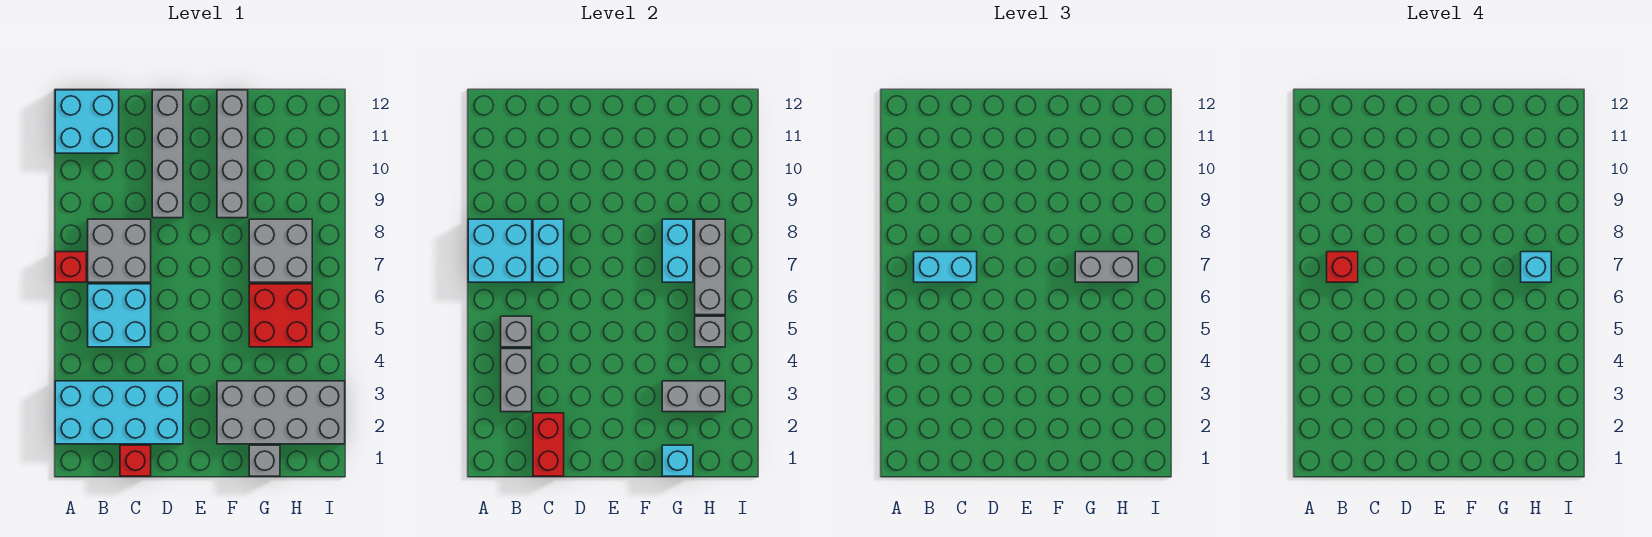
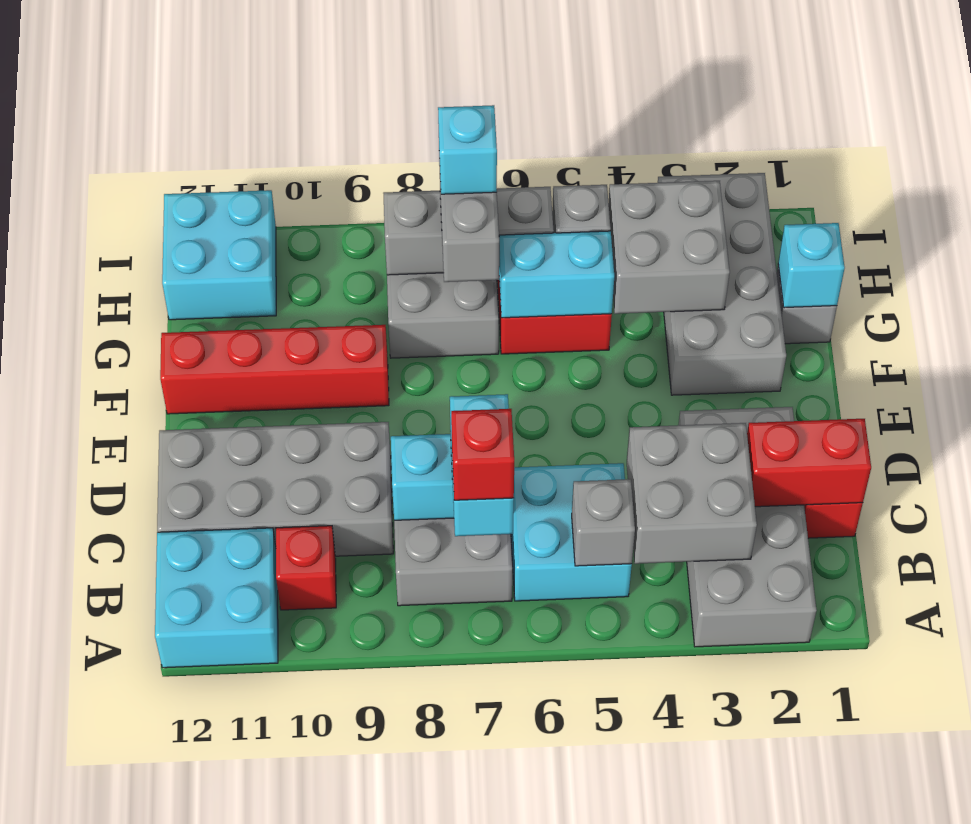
cyan 2x4 brick [55,381,183,444] -> grey 2x4 brick [679,407,817,647]
red 1x1 brick [55,252,86,282] -> red 1x1 brick moved to [276,526,336,610]
cyan 2x2 brick [468,219,532,282] -> cyan 2x2 brick moved to [162,190,276,320]
grey 1x2 brick [501,349,532,412] -> grey 2x2 brick [627,423,757,564]
grey 1x4 brick [152,90,183,218] -> grey 2x4 brick [157,422,393,556]
grey 1x4 brick [217,90,248,218] -> red 1x4 brick [160,325,389,414]
grey 1x2 brick [662,381,725,412] -> grey 2x2 brick [609,181,730,314]
cyan 1x2 brick [662,219,693,282] -> cyan 1x2 brick moved to [499,231,614,318]

